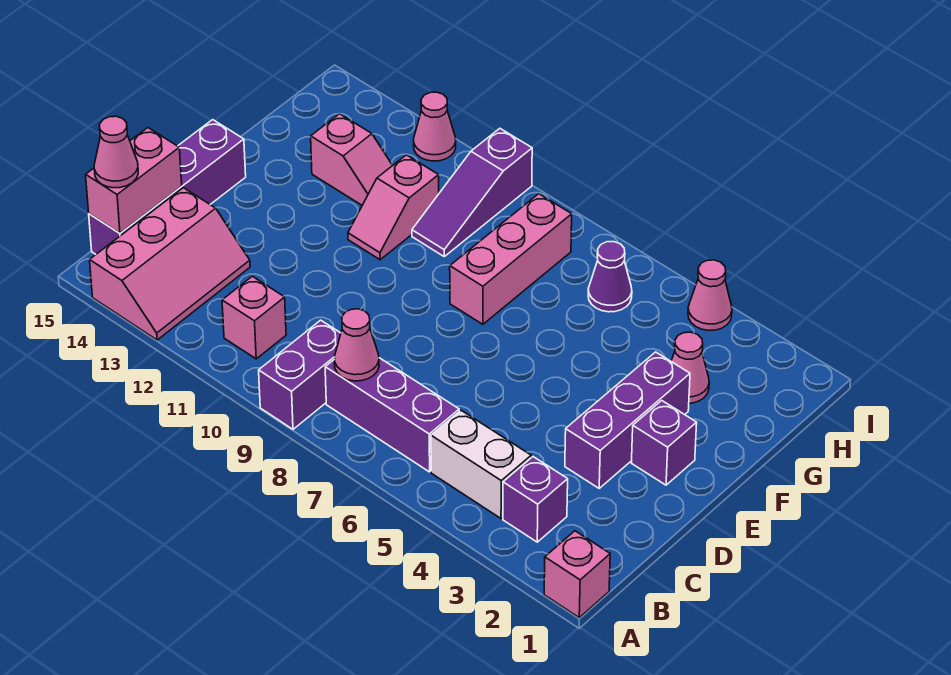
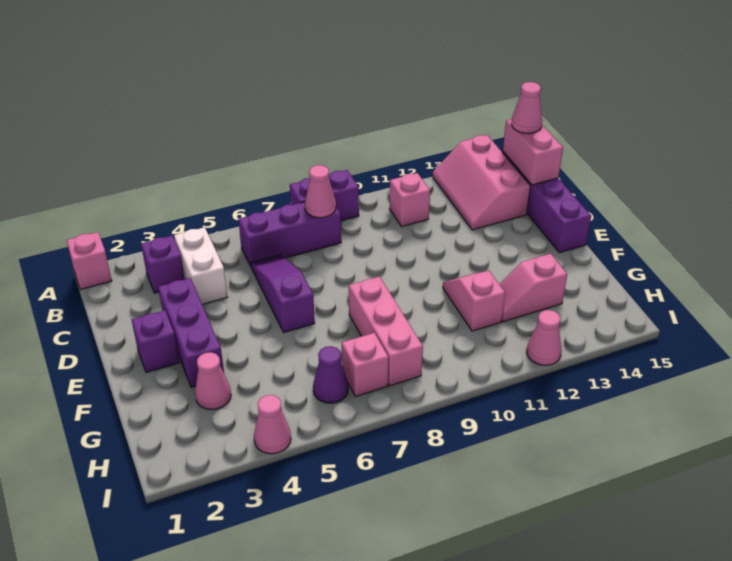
purple 1x2 brick [259,320,341,429] -> purple 1x2 brick turned to [290,170,359,221]
white 1x2 brick [431,410,531,518] -> white 1x2 brick turned to [174,227,227,304]
purple 1x3 slope [412,128,532,256] -> purple 1x3 slope moved to [251,255,315,332]
none -> pink 1x1 brick [342,333,388,396]

